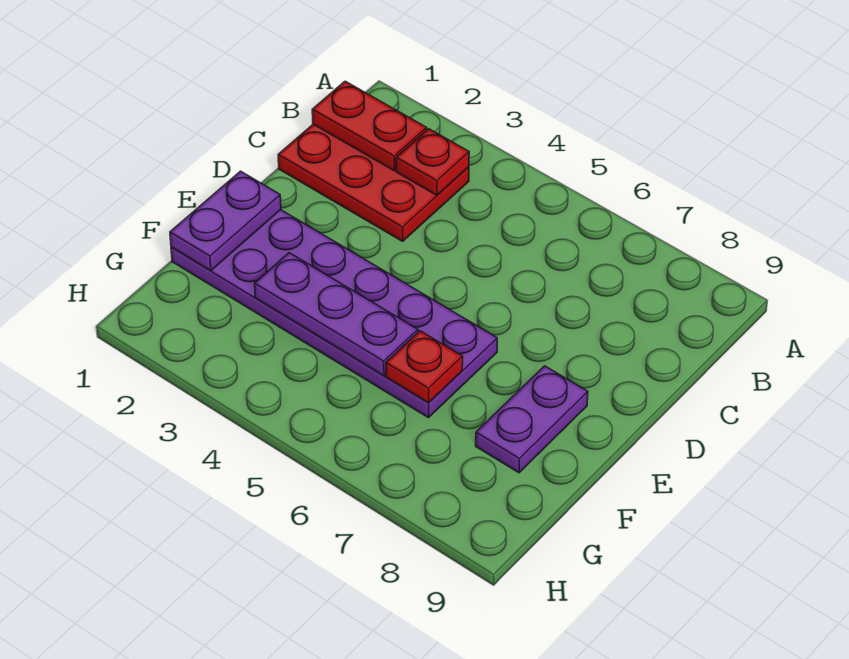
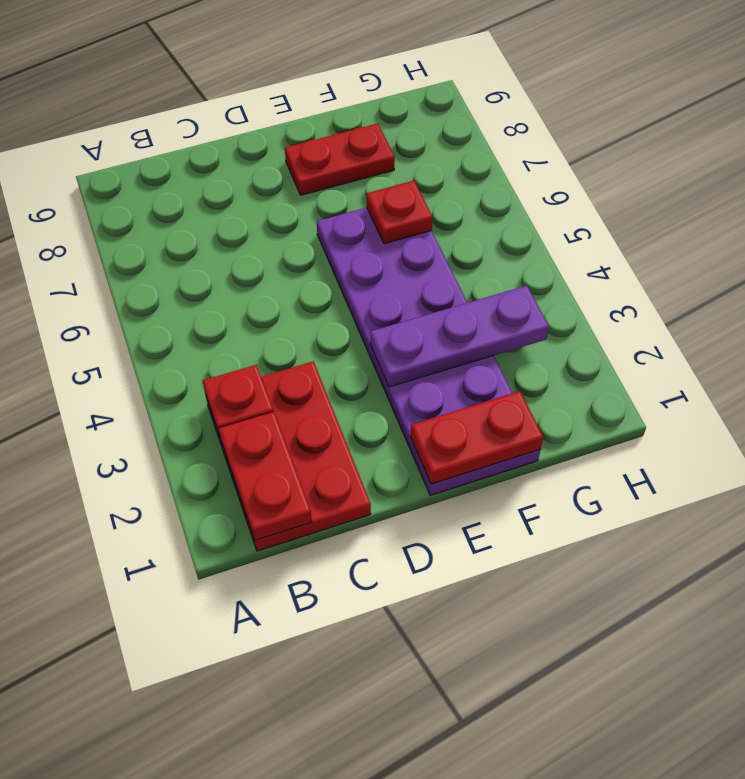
purple 1x2 plate [170,171,281,271] -> red 1x2 plate [411,391,543,484]
purple 1x2 plate [476,366,588,473] -> red 1x2 plate [285,124,395,195]
purple 1x3 plate [255,253,418,376] -> purple 1x3 plate turned to [370,286,549,387]

